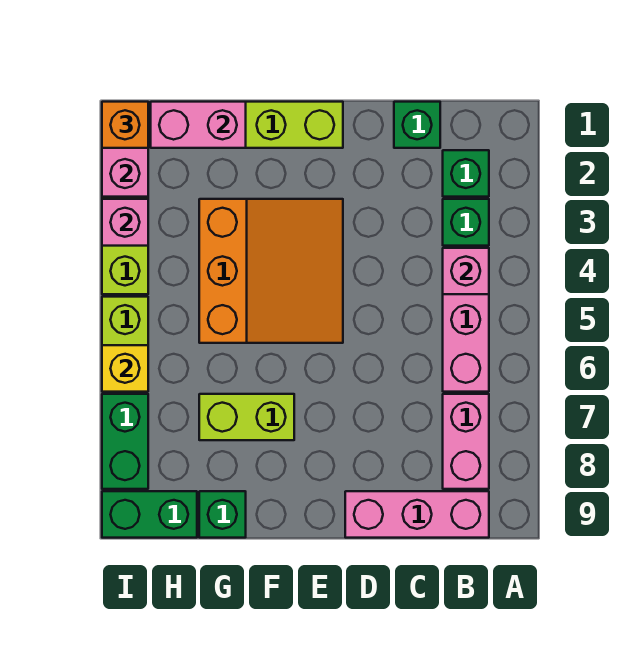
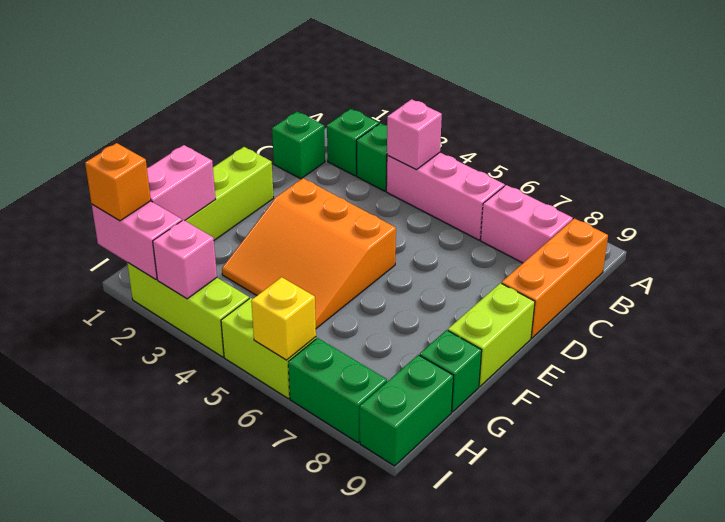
pink 1x3 brick [345,491,489,538] -> orange 1x3 brick [502,219,608,338]
orange 3x3 slope [199,199,343,343] -> orange 3x3 slope turned to [222,178,396,328]
lime 1x2 brick [199,394,294,440] -> lime 1x2 brick moved to [448,283,535,386]

